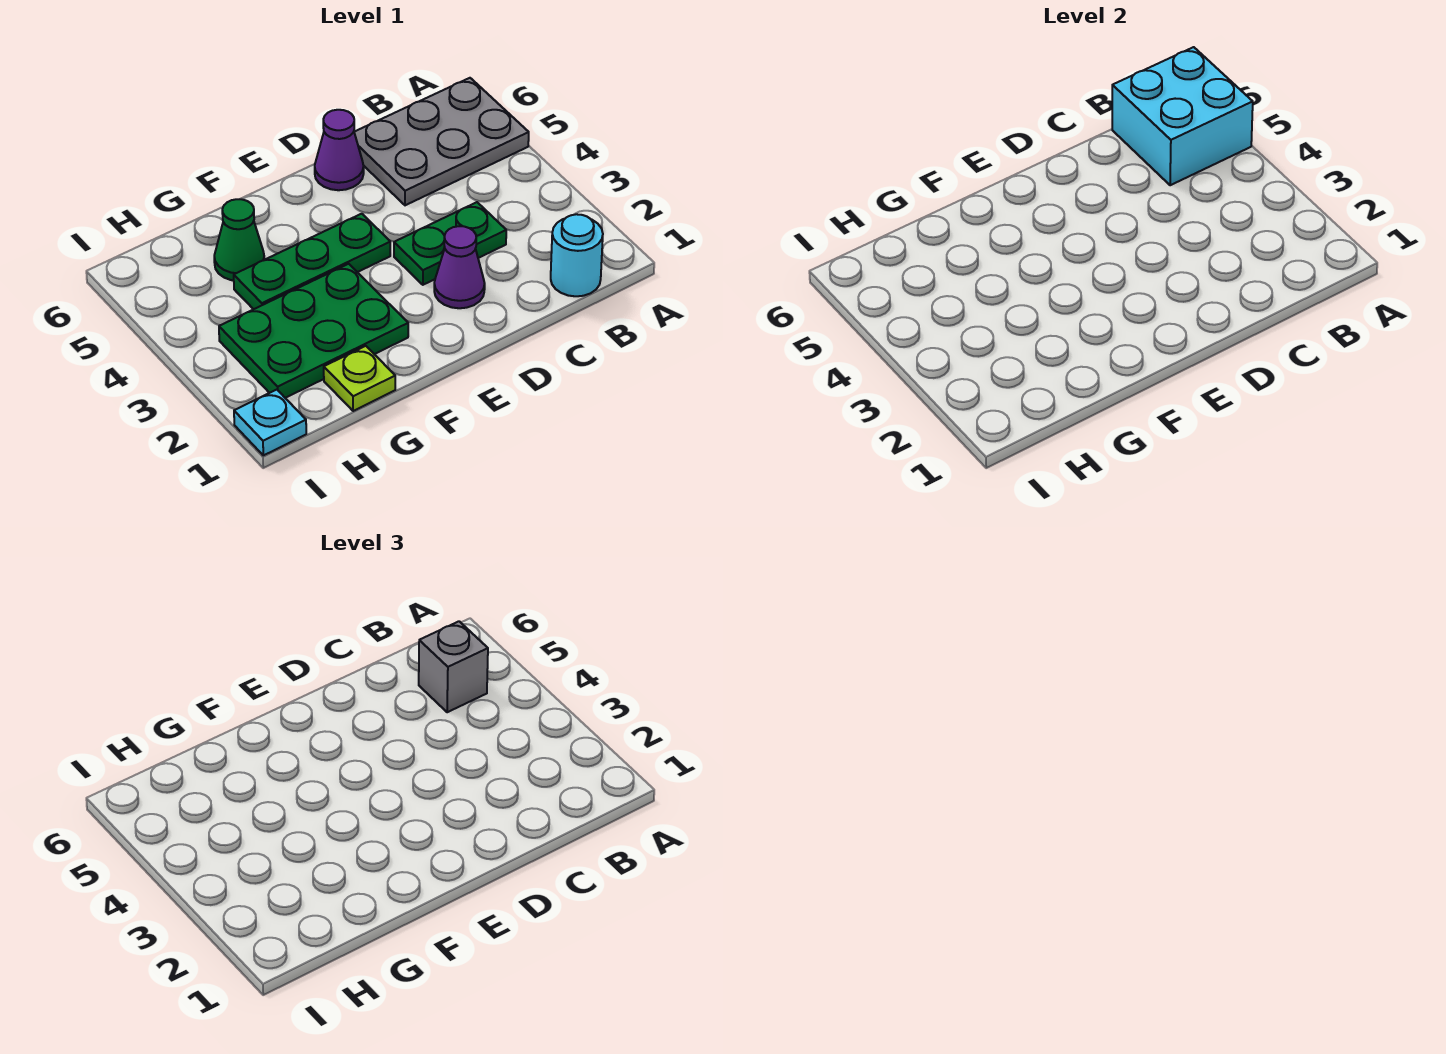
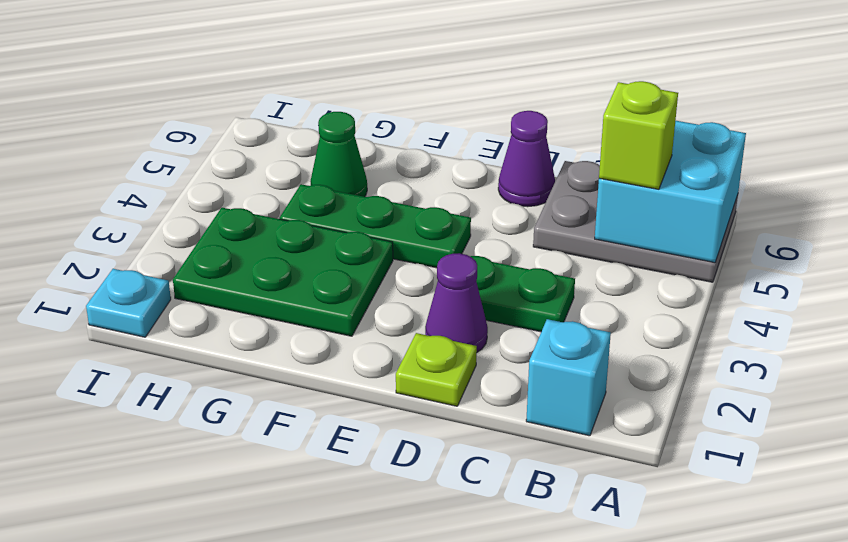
cyan 1x1 round brick [551,214,603,296] -> cyan 1x1 brick [526,319,611,436]
grey 1x1 brick [419,621,488,712] -> lime 1x1 brick [599,81,678,189]
lime 1x1 plate [324,346,395,411] -> lime 1x1 plate moved to [396,333,477,406]

